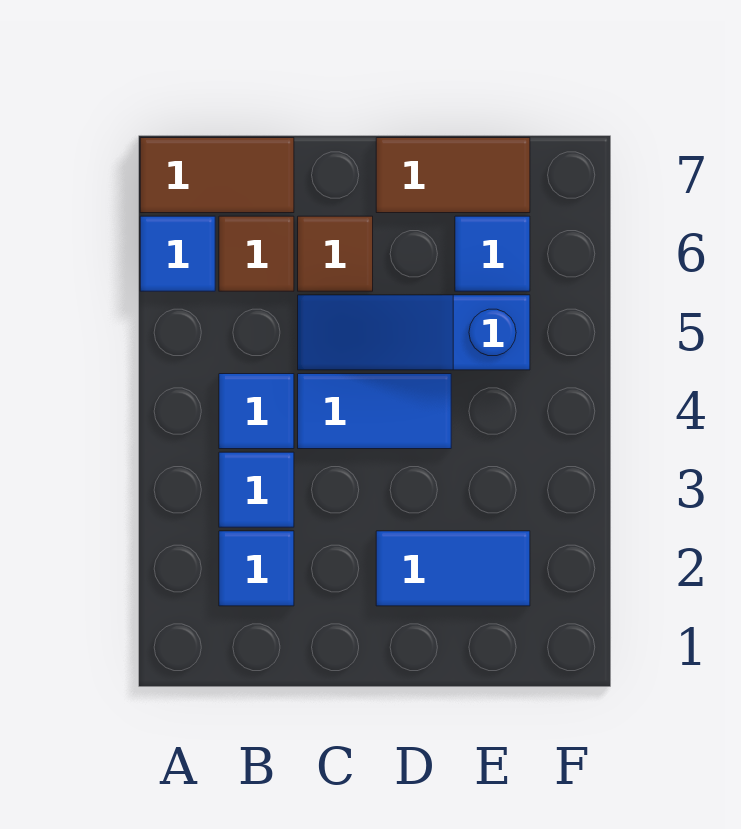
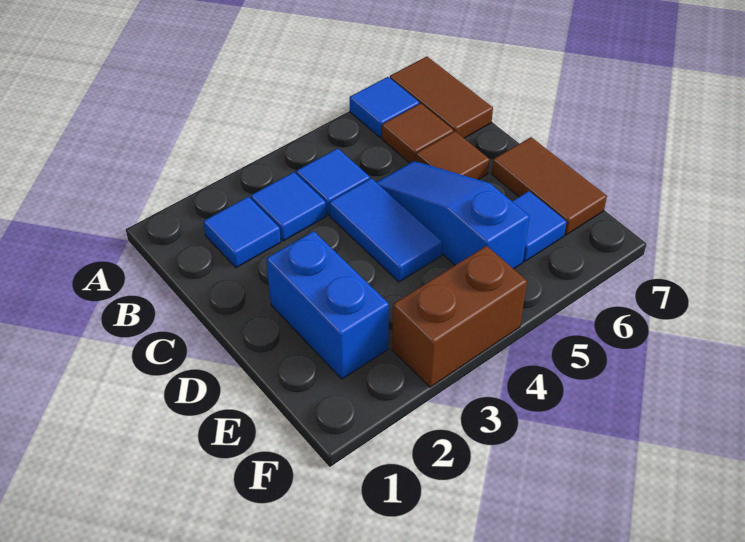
blue 1x2 tile [376,531,530,606] -> blue 1x2 brick [266,231,389,379]
none -> brown 1x2 brick [392,246,527,387]

